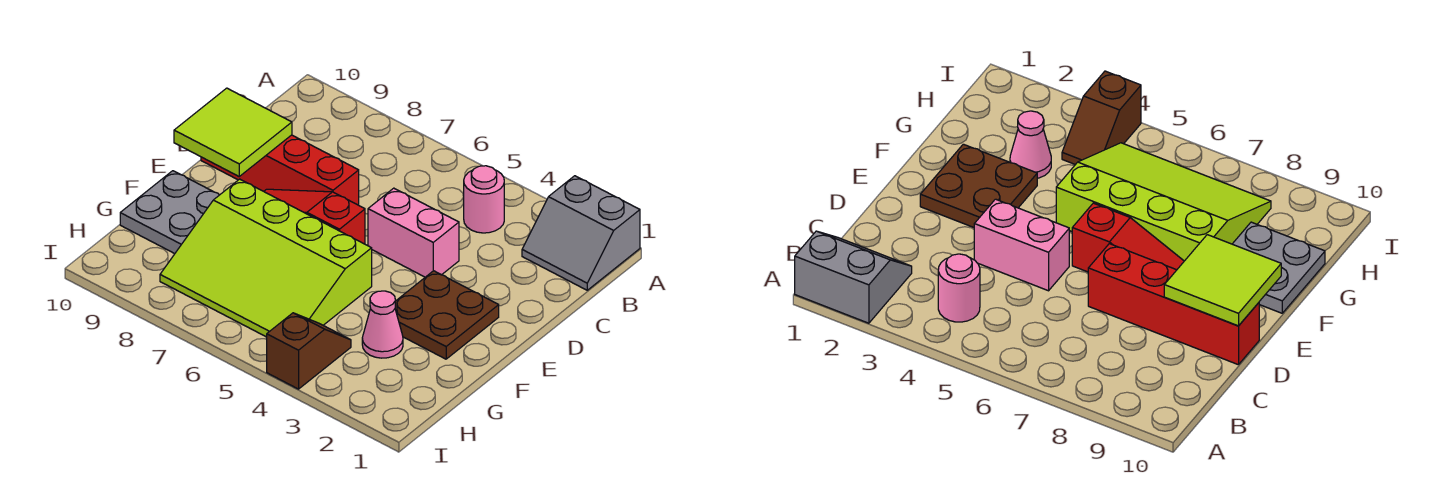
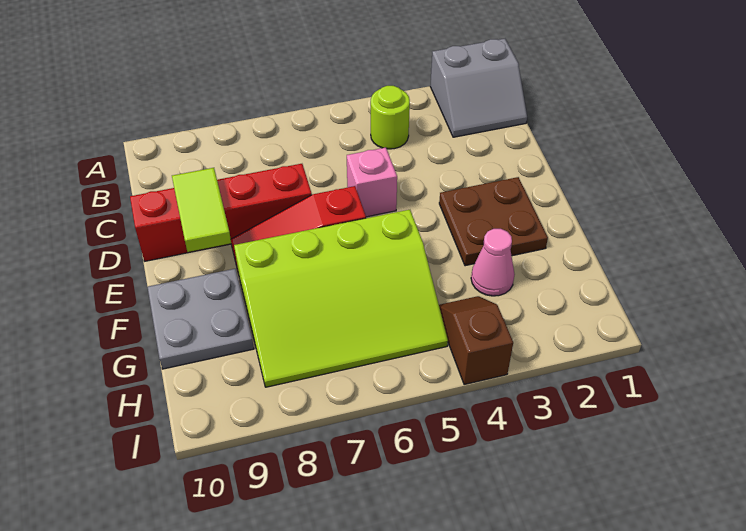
pink 1x1 round brick [464,166,504,233] -> lime 1x1 round brick [371,86,410,149]
pink 1x2 brick [368,188,459,277] -> pink 1x1 brick [347,148,397,217]
lime 2x2 tile [174,88,292,176] -> lime 1x2 tile [172,168,231,252]

